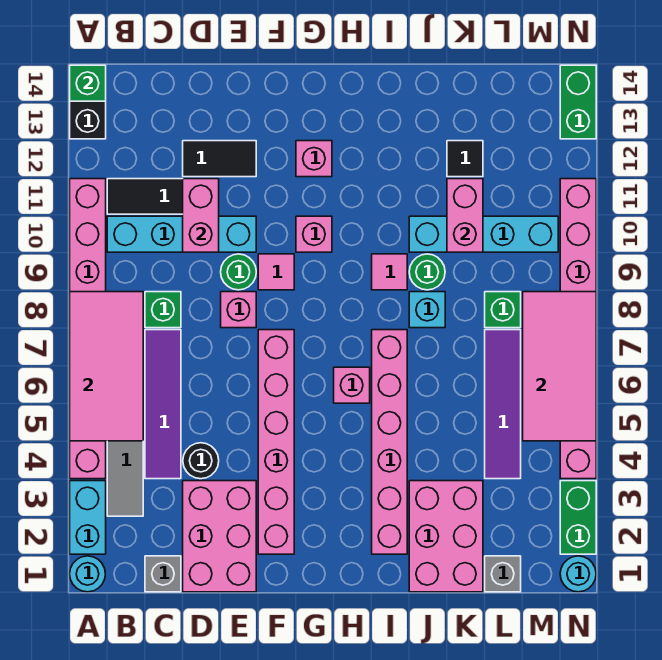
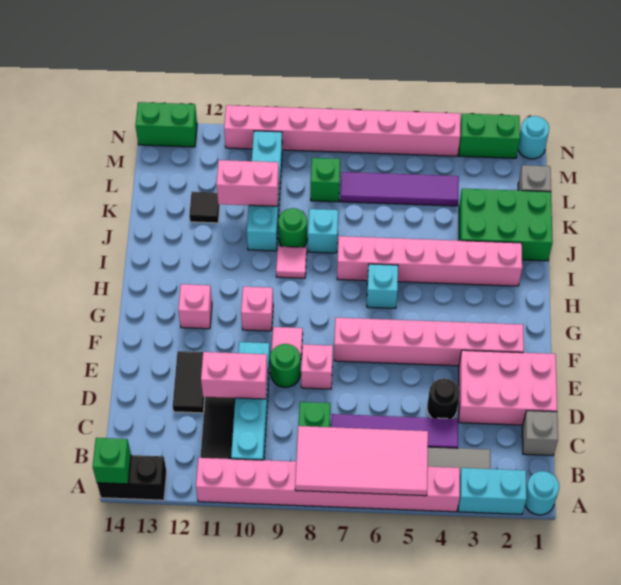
pink 1x1 brick [334,367,370,403] -> cyan 1x1 brick [367,264,398,308]
pink 2x3 brick [409,481,483,592] -> green 2x3 brick [459,189,553,261]
pink 2x4 tile [523,292,596,441] -> none

